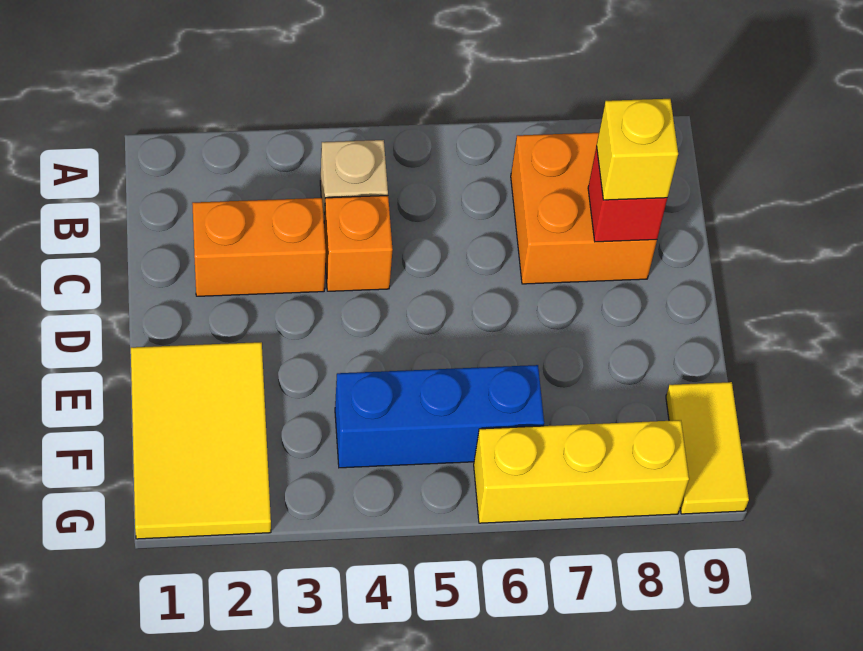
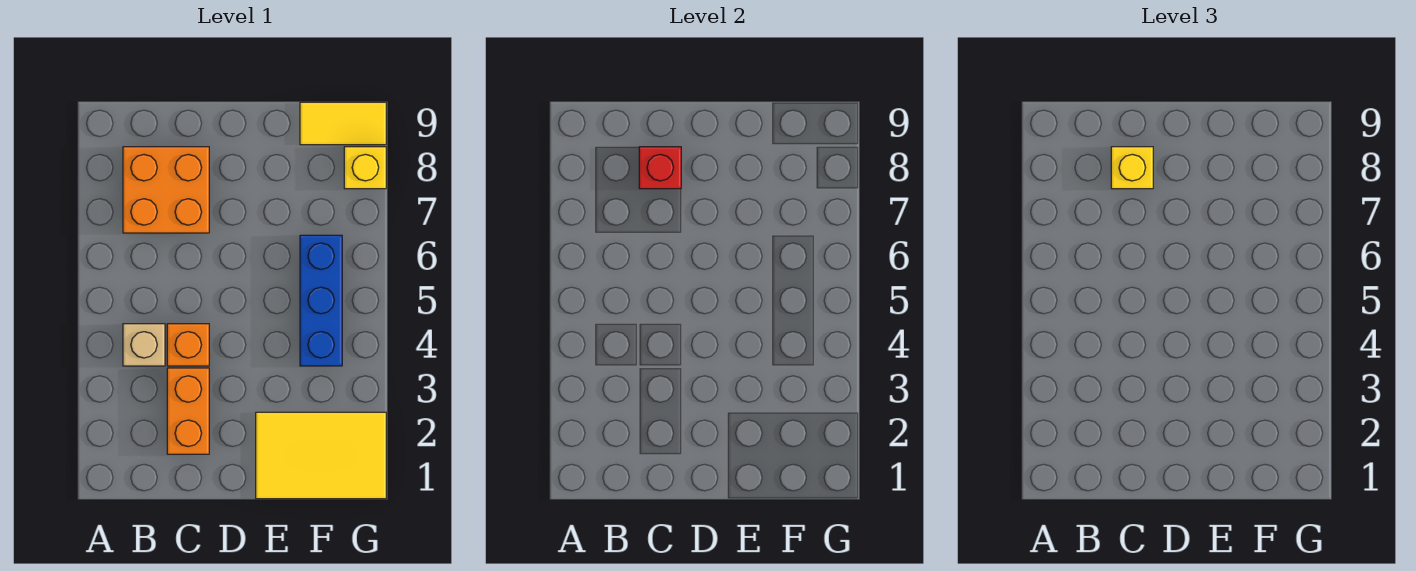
yellow 1x3 brick [474,420,689,523] -> yellow 1x1 brick [344,147,386,189]

